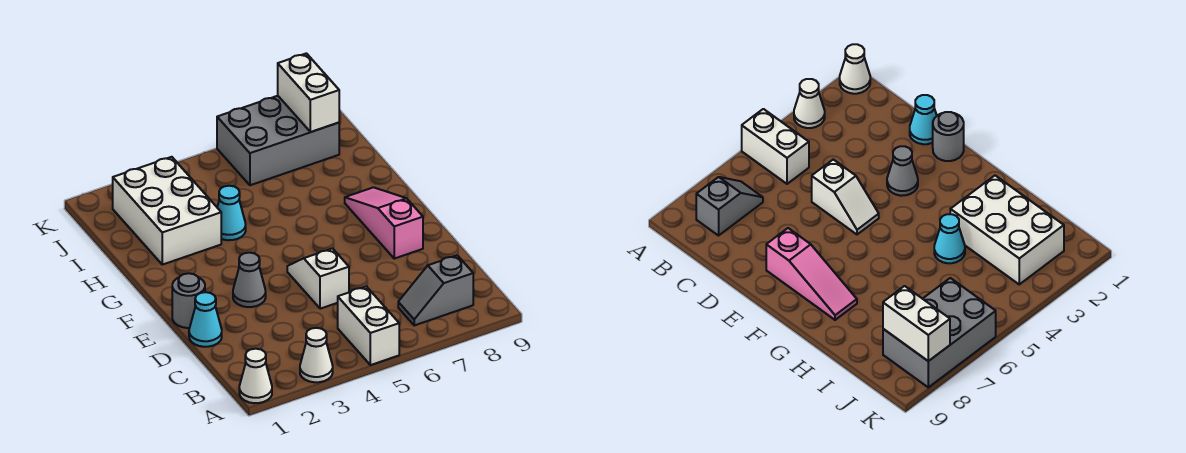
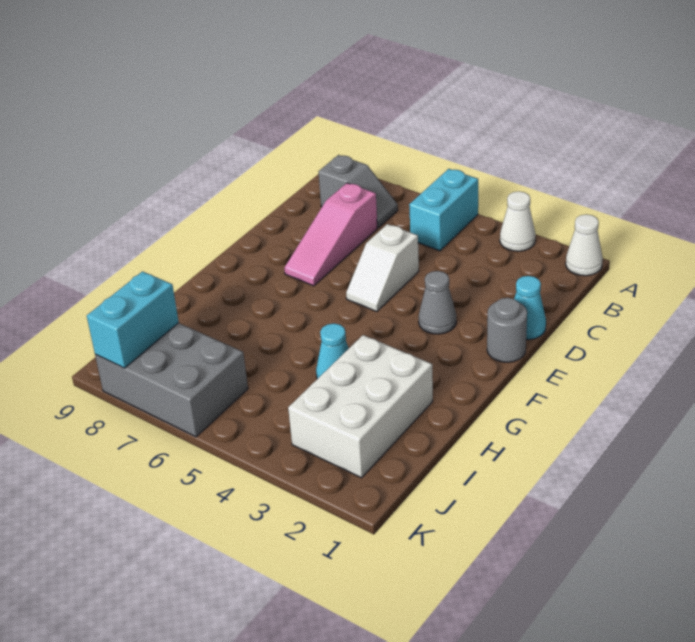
white 1x2 brick [338,286,399,365] -> cyan 1x2 brick [409,169,478,251]
pink 1x3 slope [345,187,423,259] -> pink 1x3 slope moved to [284,183,377,286]
white 1x2 brick [278,53,339,132] -> cyan 1x2 brick [87,271,179,368]

